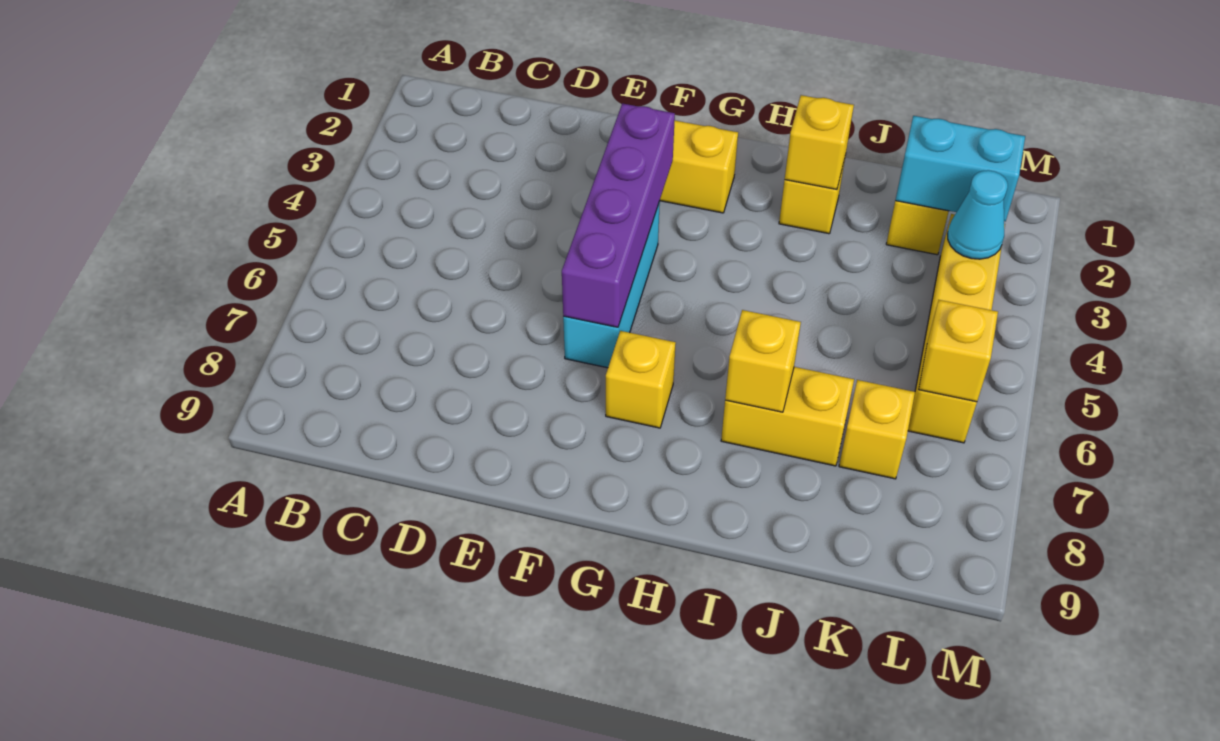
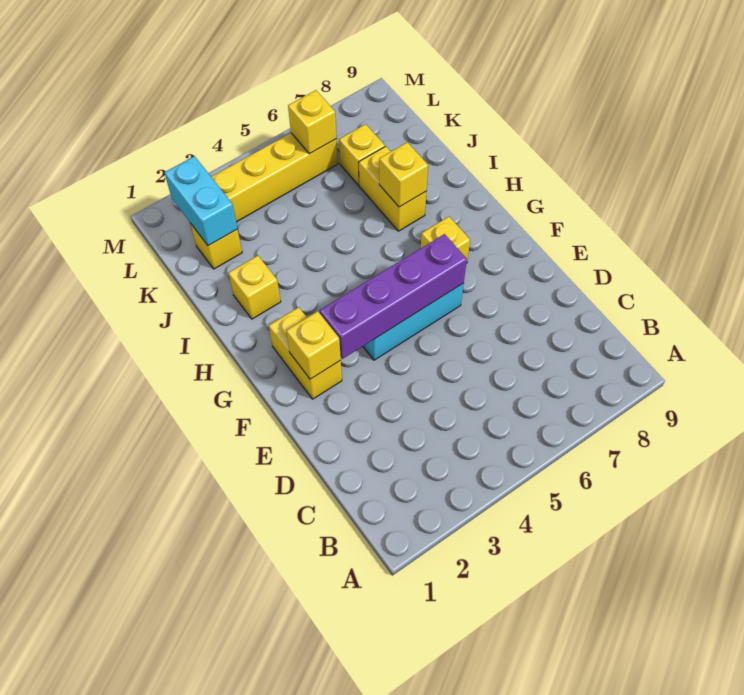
yellow 1x1 brick [785,95,854,189] -> yellow 1x1 brick moved to [286,311,341,379]
cyan 1x1 cone [948,170,1008,259] -> none

